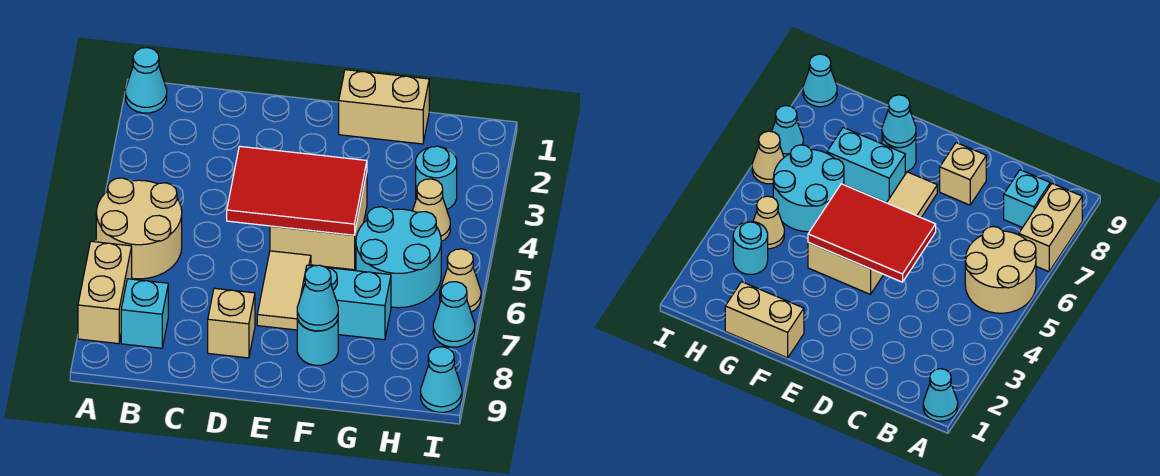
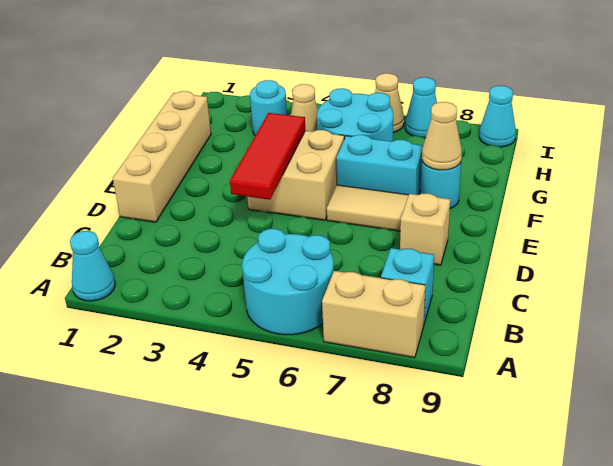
tan 2x2 round brick [96,178,182,279] -> cyan 2x2 round brick [242,229,334,335]
red 2x3 tile [227,146,367,235] -> red 1x3 tile [230,113,306,200]
tan 1x2 brick [339,70,429,144] -> tan 1x4 brick [113,91,211,222]
cyan 1x2 brick [301,265,391,340] -> cyan 1x2 brick turned to [336,135,423,195]
cyan 1x1 cone [297,265,338,331] -> tan 1x1 cone [422,102,462,170]

